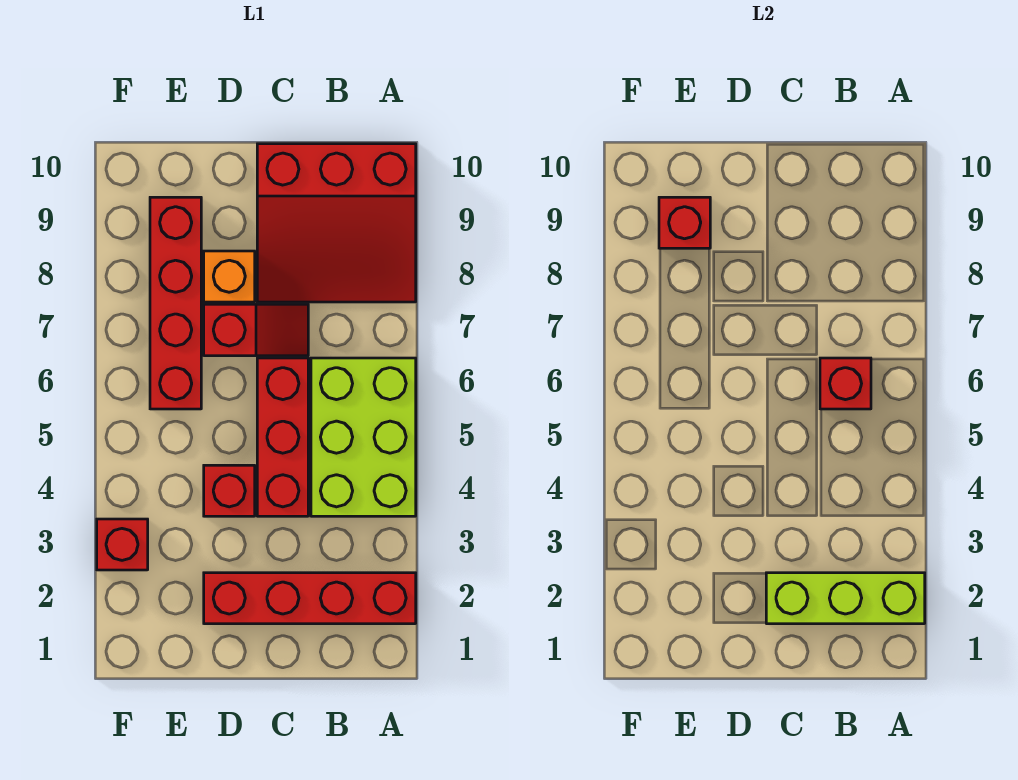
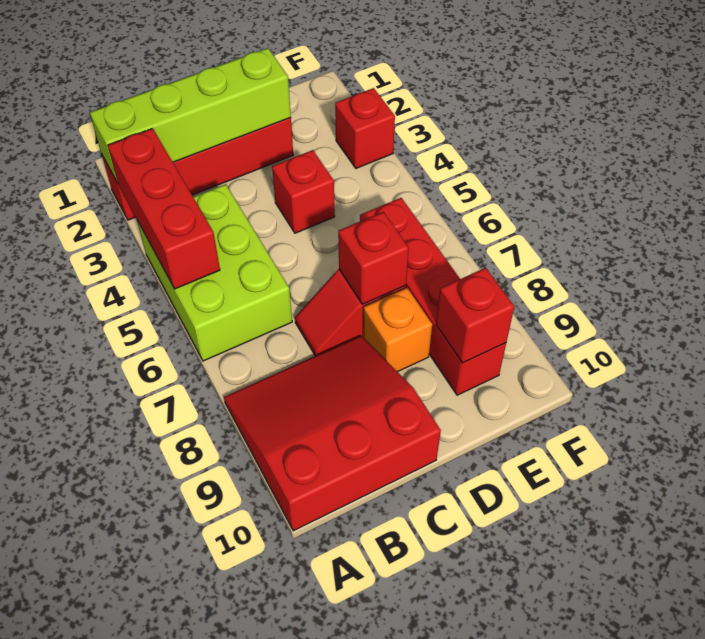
lime 1x3 brick [766,573,925,624] -> lime 1x4 brick [90,48,291,183]
red 1x1 brick [820,358,871,409] -> red 1x1 brick moved to [338,212,409,304]
red 1x3 brick [257,358,308,516] -> red 1x3 brick moved to [108,128,220,289]

